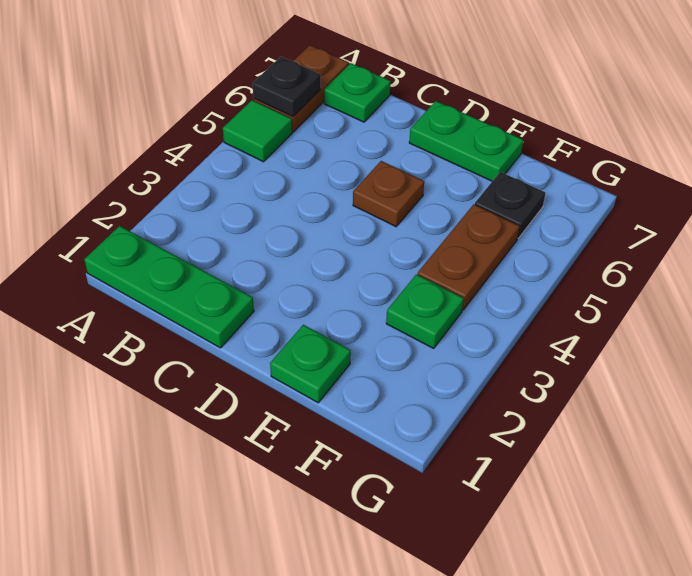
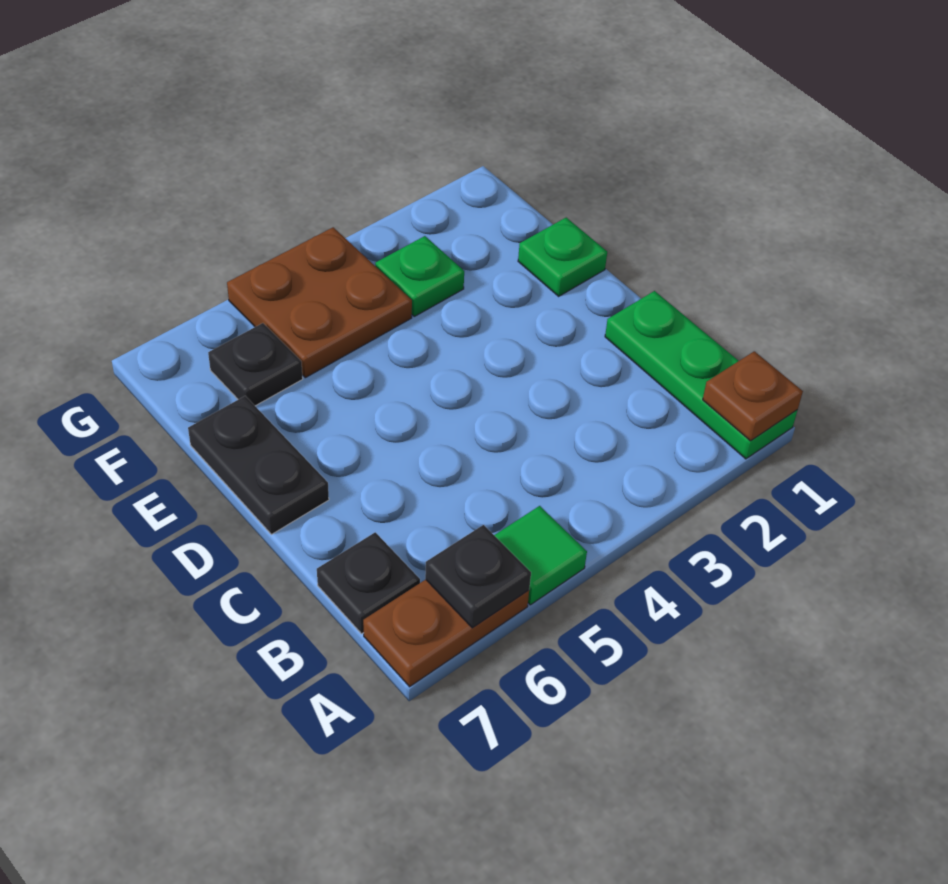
green 1x1 plate [324,63,391,122] -> black 1x1 plate [317,532,420,634]
brown 1x1 plate [353,161,424,227] -> brown 1x1 plate moved to [703,351,803,441]
green 1x2 plate [409,101,523,181] -> black 1x2 plate [188,396,329,534]
brown 1x2 plate [418,204,519,310] -> brown 2x2 plate [227,227,412,378]

